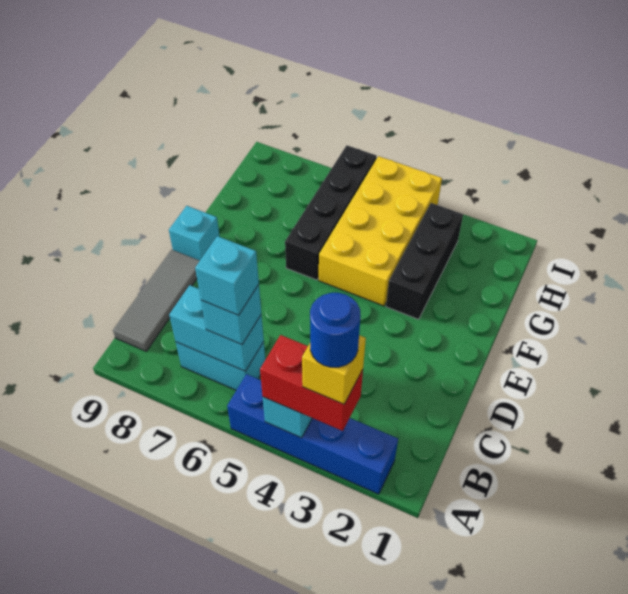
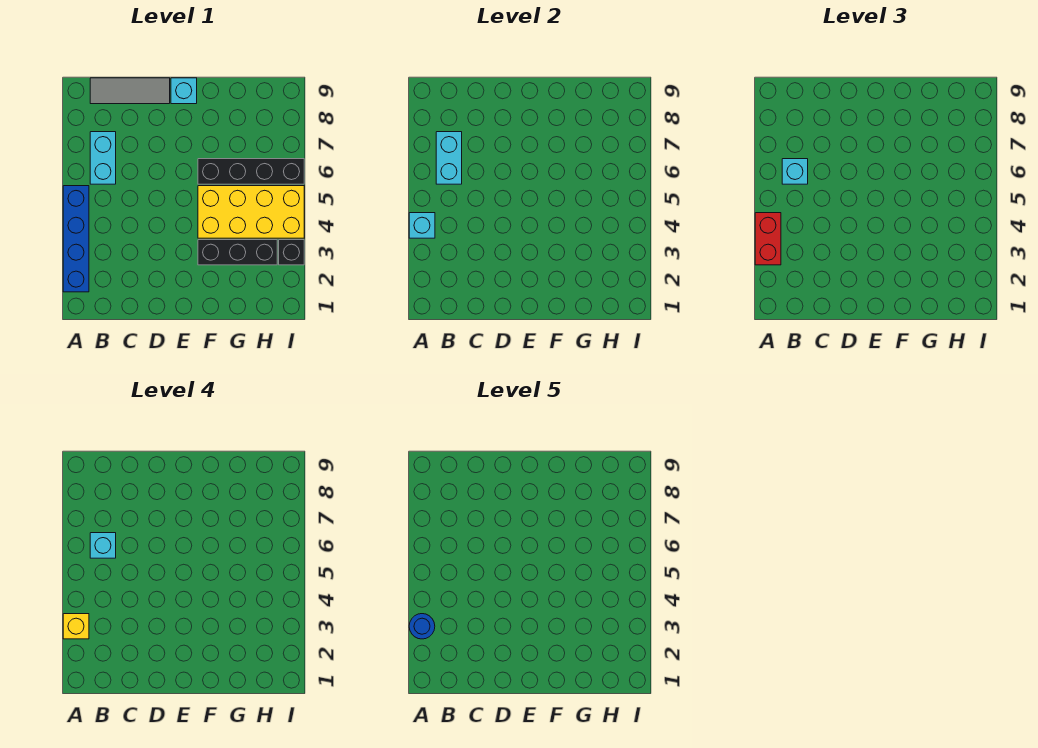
none -> black 1x1 brick [279,240,304,265]

